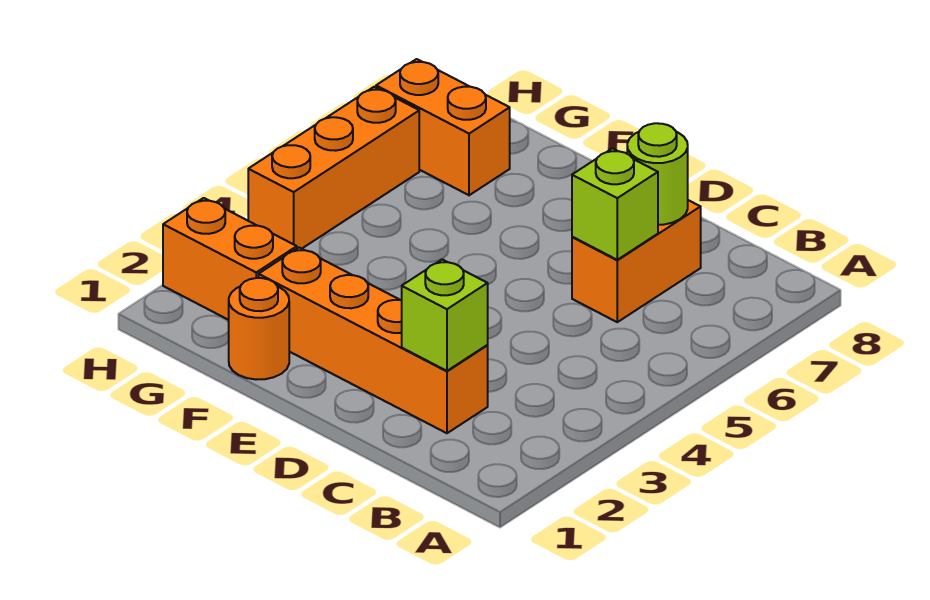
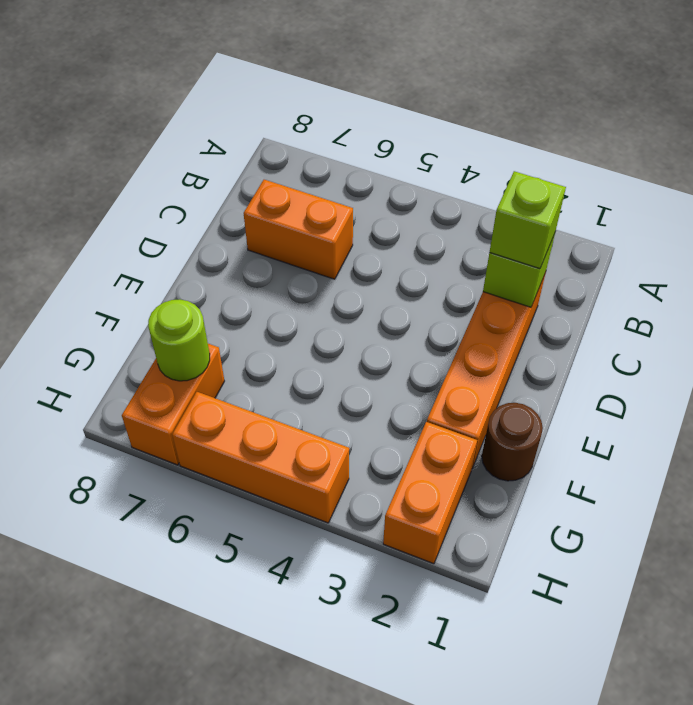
lime 1x1 brick [572,148,658,260] -> lime 1x1 brick moved to [490,171,566,269]
lime 1x1 round brick [627,123,688,225] -> lime 1x1 round brick moved to [148,299,210,381]
orange 1x1 round brick [229,278,289,380] -> brown 1x1 round brick [482,403,543,481]

